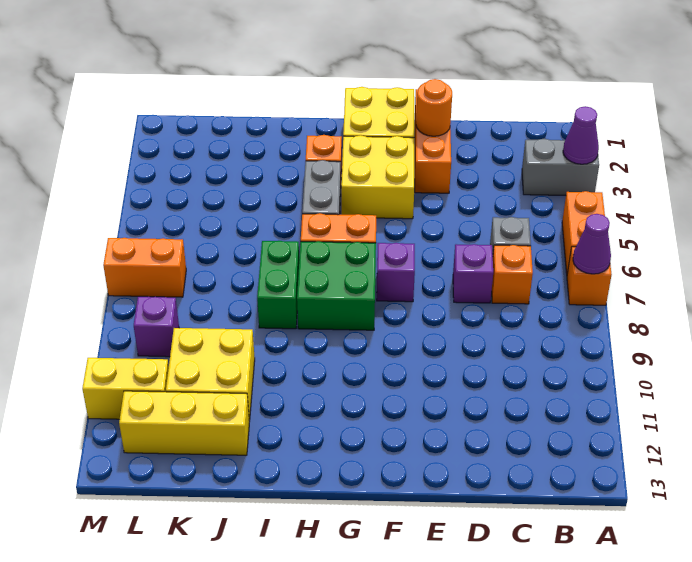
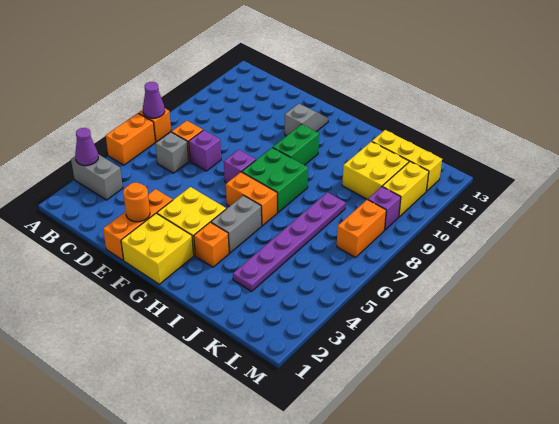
none -> grey 1x2 slope [285,104,328,136]
green 1x2 brick [257,241,299,329] -> green 1x2 brick moved to [273,124,319,165]
none -> purple 1x6 plate [233,192,346,291]
orange 1x2 brick [103,238,186,297] -> orange 1x2 brick turned to [337,200,386,258]
yellow 1x2 brick [82,358,169,419] -> yellow 1x2 brick turned to [382,162,429,217]

